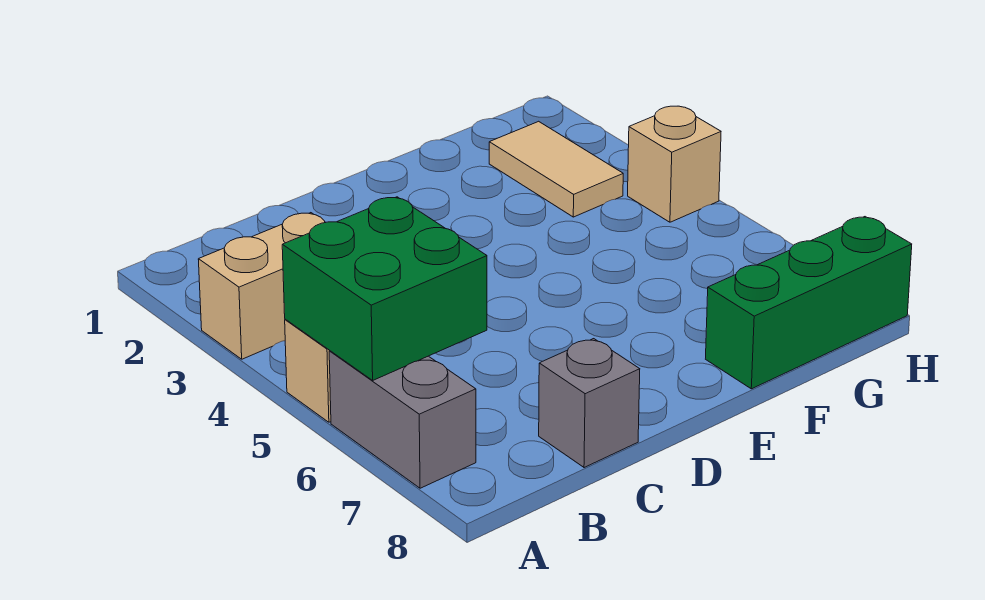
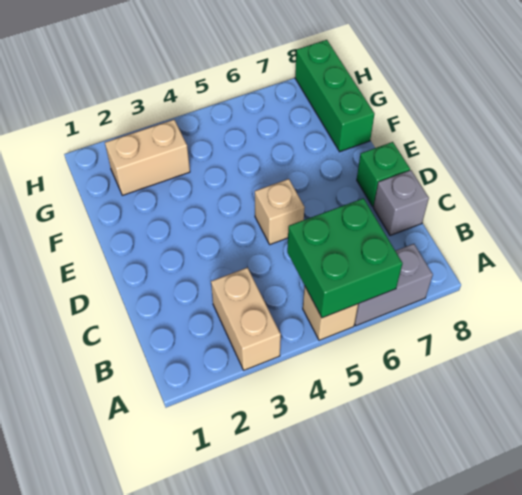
none -> green 1x1 brick [357,142,410,206]
tan 1x2 tile [489,121,623,217] -> tan 1x2 brick [105,120,190,195]
tan 1x1 brick [628,106,721,222] -> tan 1x1 brick moved to [255,179,305,244]

